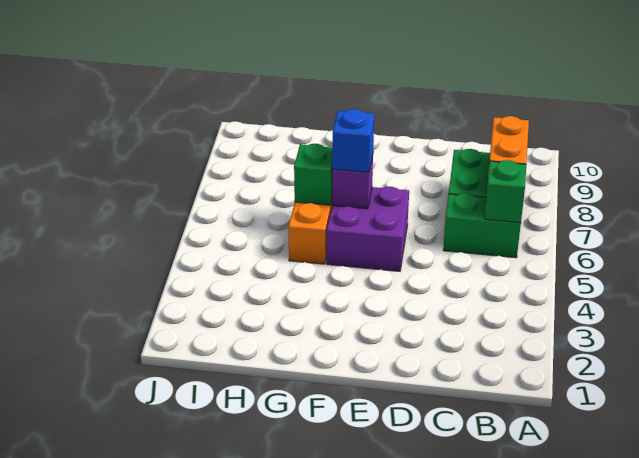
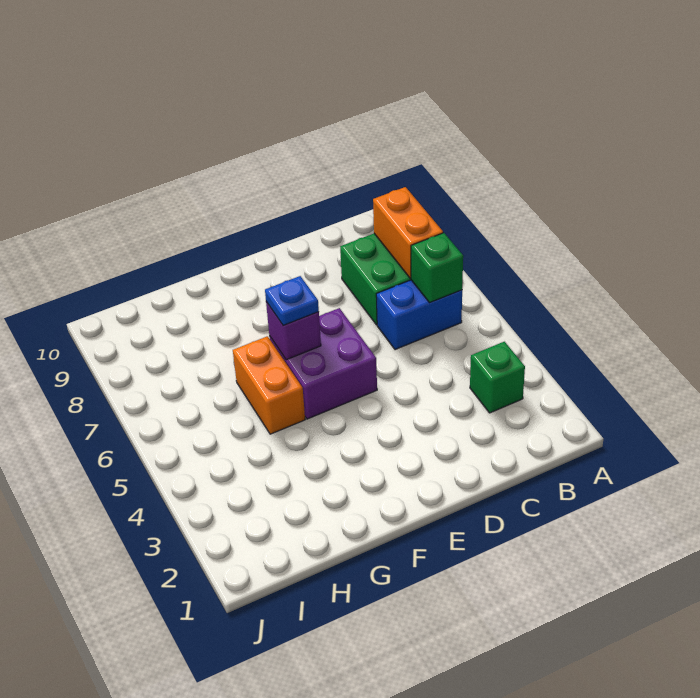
green 1x2 brick [443,193,521,258] -> blue 1x2 brick [376,280,462,350]
blue 1x1 brick [332,109,374,172] -> blue 1x1 plate [265,276,319,326]
green 1x1 brick [294,144,333,205] -> green 1x1 brick moved to [470,342,525,413]

